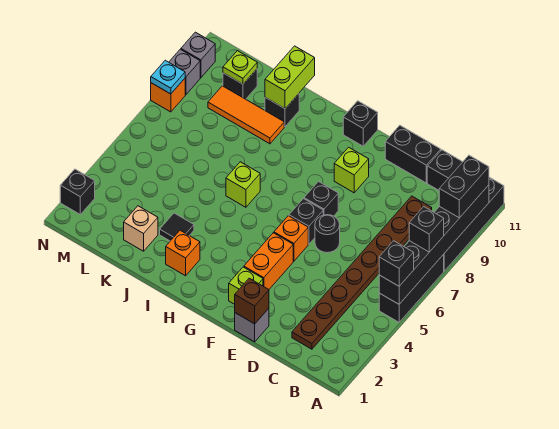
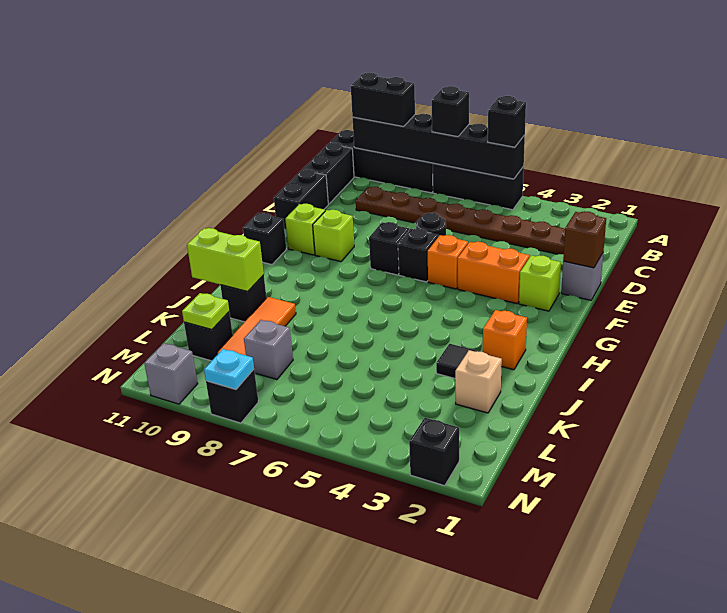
lime 1x1 brick [226,162,260,207] -> lime 1x1 brick moved to [285,204,325,255]
orange 1x1 brick [151,79,185,112] -> black 1x1 brick [206,369,258,423]
grey 1x1 brick [169,49,200,95] -> grey 1x1 brick moved to [244,320,293,380]

